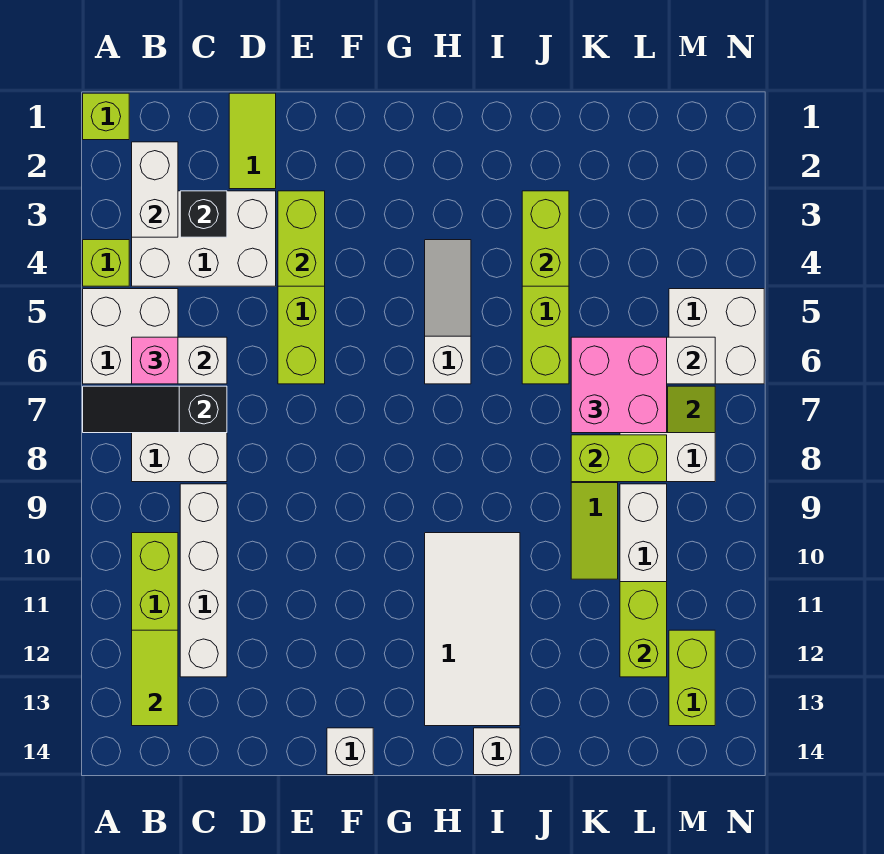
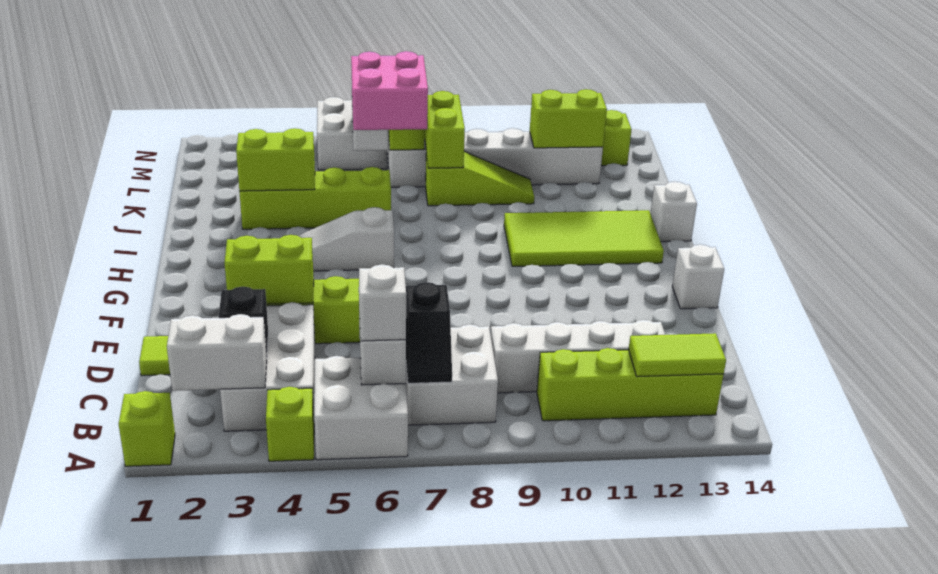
black 1x3 slope [83,386,227,433] -> black 1x2 slope [406,282,452,383]
pink 1x1 brick [132,337,178,384] -> white 1x1 brick [359,264,406,341]
white 2x4 tile [425,533,520,726] -> lime 2x4 tile [504,210,664,266]

